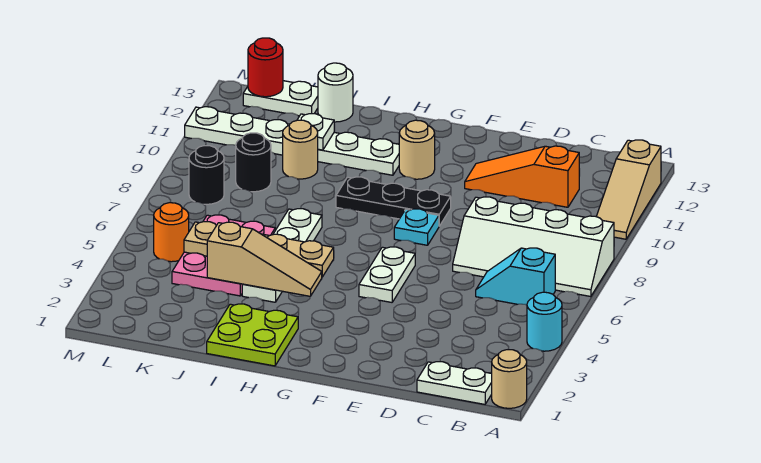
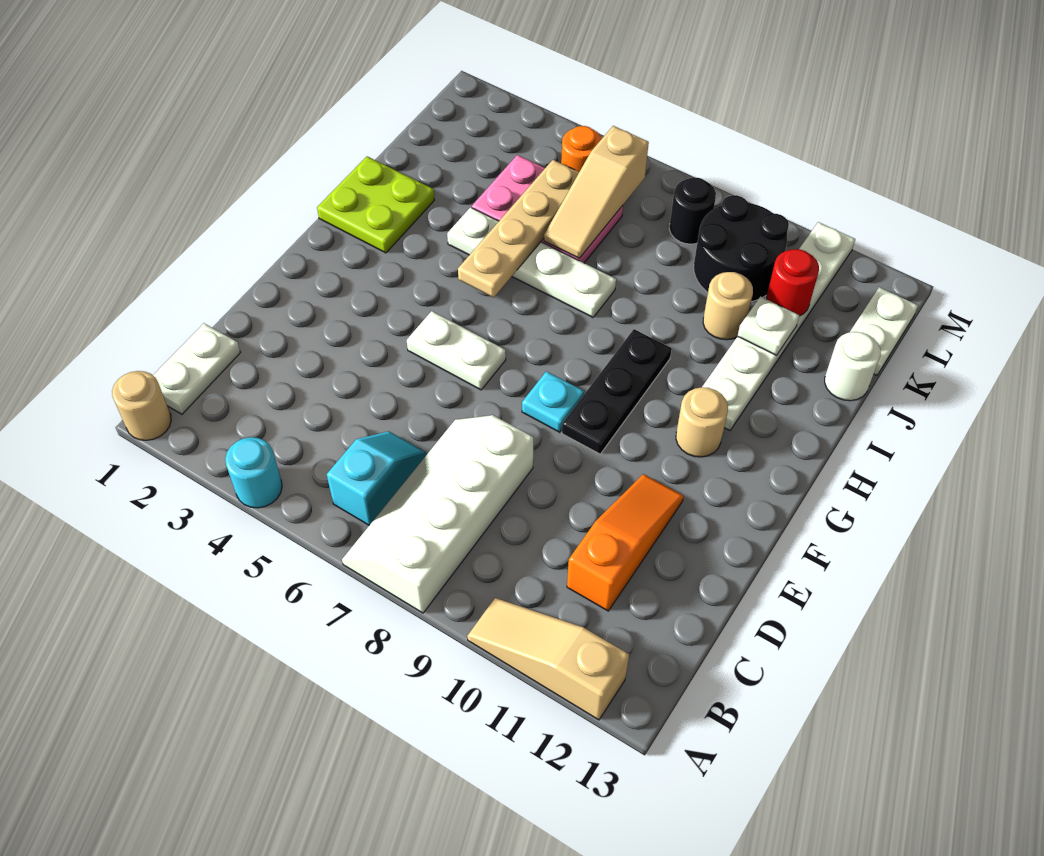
tan 1x3 slope [207,222,322,296] -> tan 1x3 slope moved to [544,126,649,258]
black 1x1 round brick [236,133,271,192] -> black 2x2 round brick [694,195,789,302]
red 1x1 round brick [248,38,283,97] -> red 1x1 round brick moved to [767,249,819,316]

